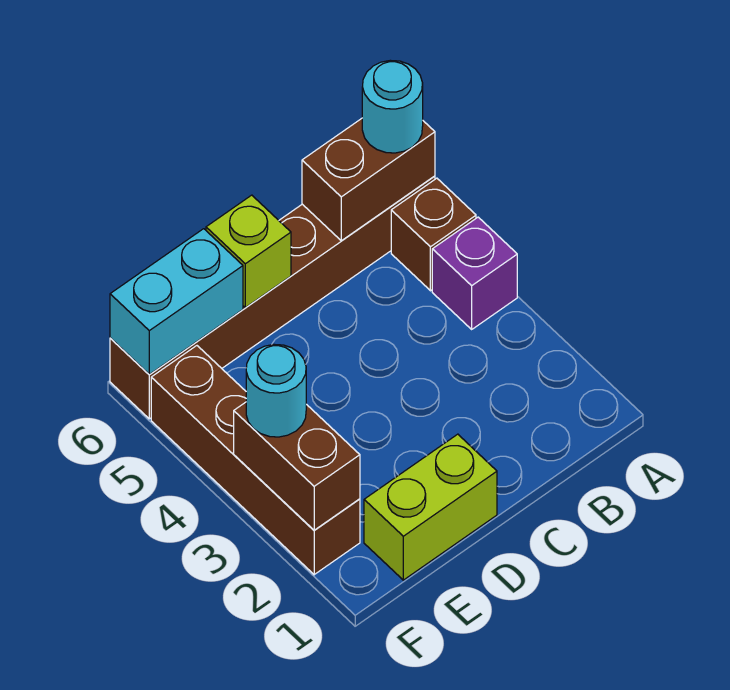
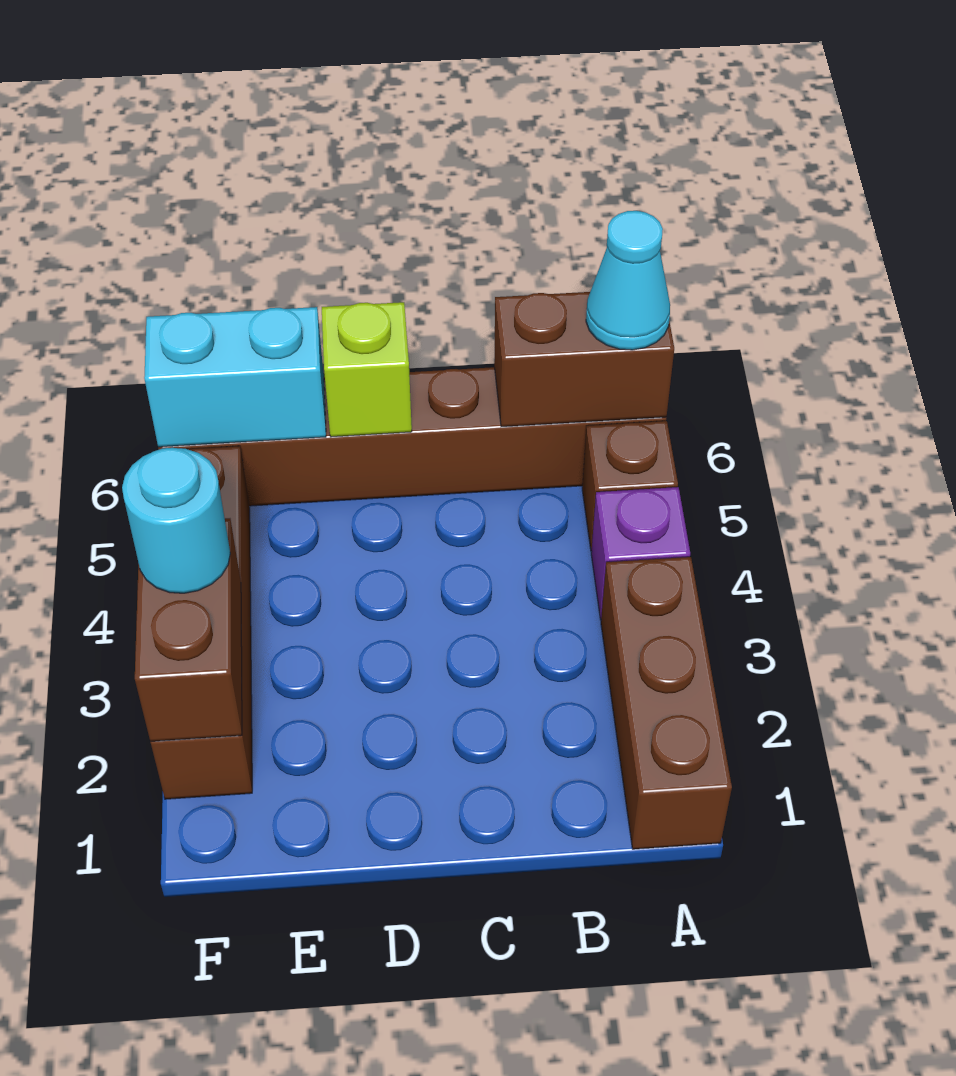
none -> brown 1x3 brick [601,557,732,849]
cyan 1x1 round brick [362,60,423,153] -> cyan 1x1 cone [586,211,670,350]
lime 1x2 brick [364,434,497,580] -> none

